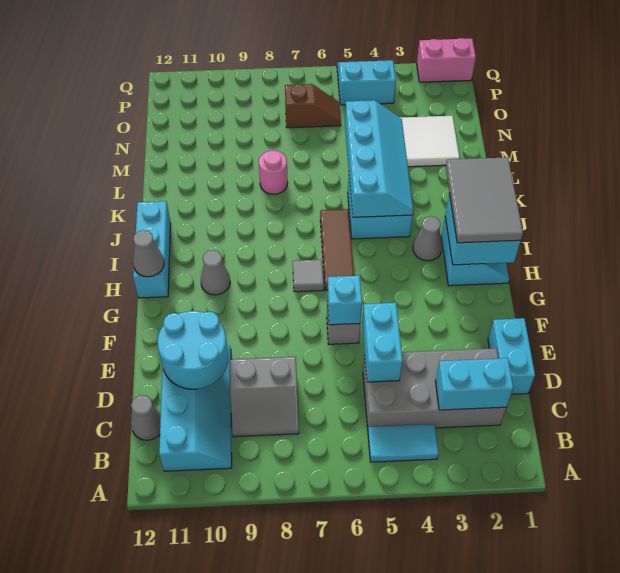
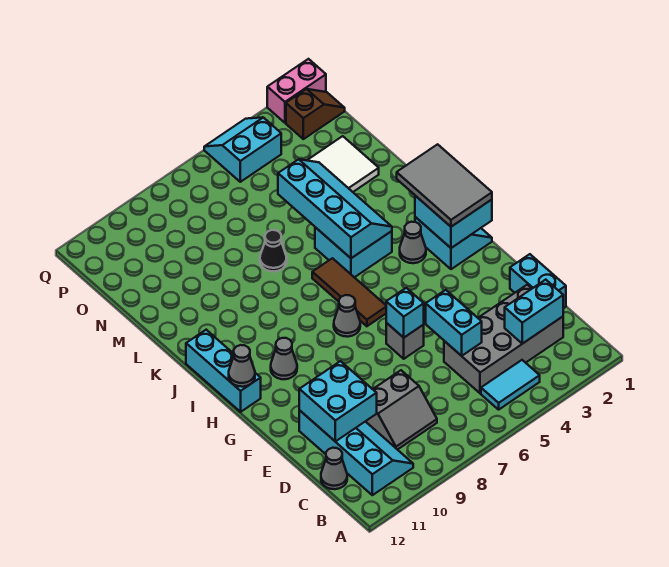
cyan 2x2 round brick [157,311,228,389] -> cyan 2x2 brick [299,361,377,441]
grey 1x1 tile [293,260,324,292] -> grey 1x1 cone [334,295,360,337]
none -> black 1x1 cone [260,230,287,271]
pink 1x1 round brick [259,150,288,194] -> none
brown 1x2 slope [285,84,341,128] -> brown 1x2 slope moved to [286,89,345,139]

